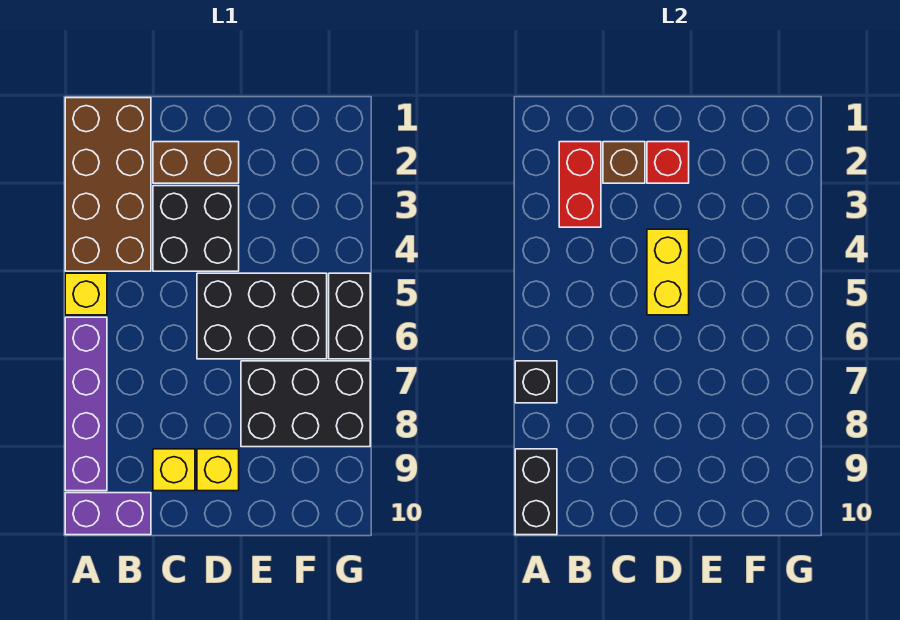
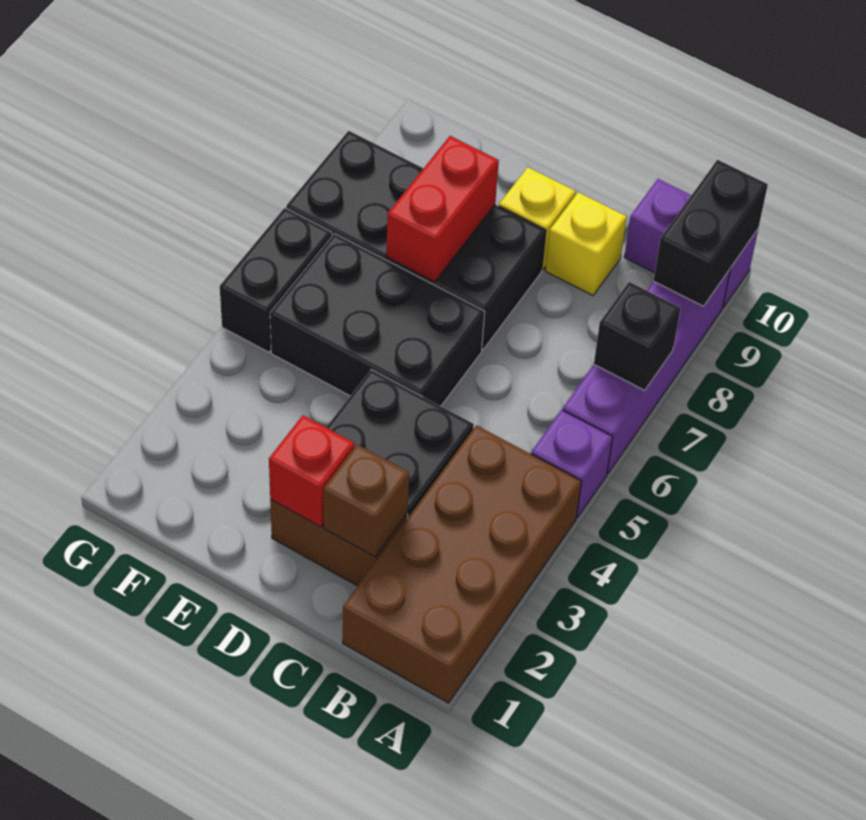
yellow 1x1 brick [65,273,107,315] -> purple 1x1 brick [531,410,613,518]
red 1x2 brick [559,142,601,227] -> red 1x2 brick moved to [386,136,499,282]
yellow 1x2 brick [647,229,689,315] -> none
black 2x3 brick [241,361,370,447] -> black 2x4 brick [286,131,546,350]

